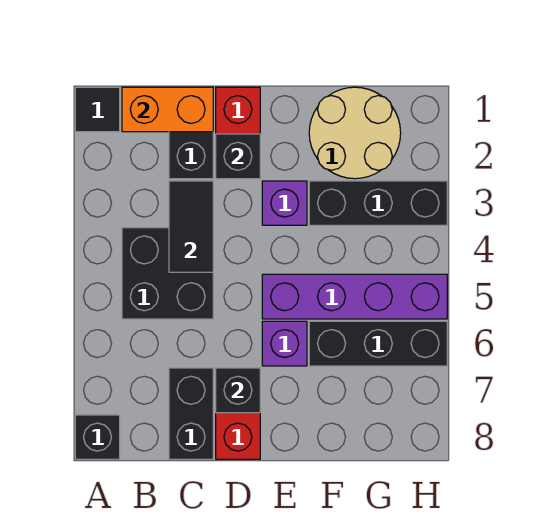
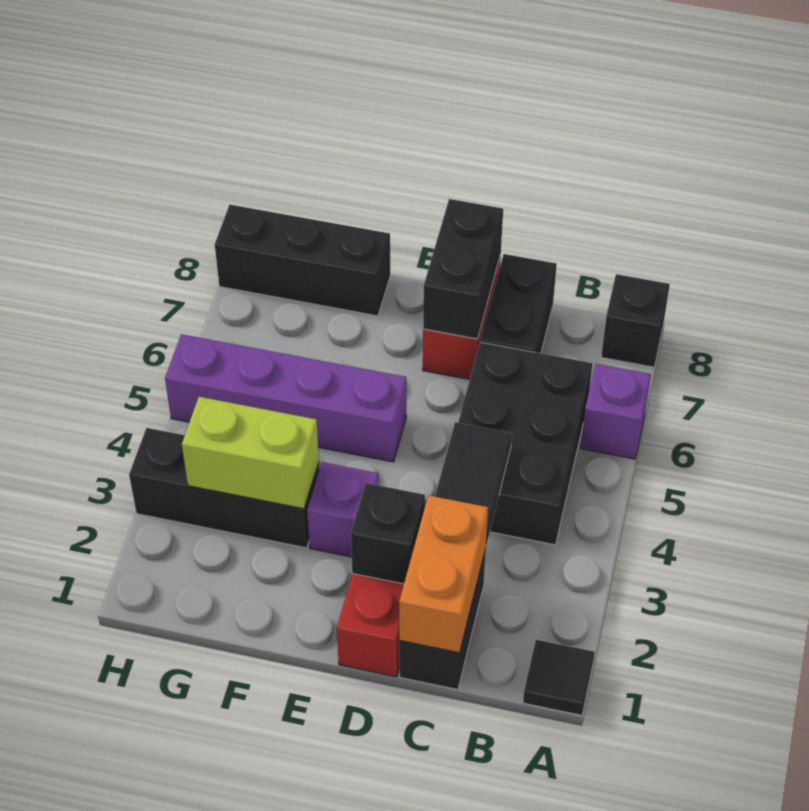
orange 1x2 brick [122,87,213,132] -> orange 1x2 brick turned to [399,495,488,653]
black 2x2 brick [122,228,213,319] -> black 2x3 brick [458,342,593,545]
black 1x1 brick [216,368,260,413] -> black 1x2 brick [423,199,503,339]
purple 1x1 brick [262,321,307,366] -> purple 1x1 brick moved to [581,364,651,459]
tan 2x2 round brick [309,87,401,179] -> none
none -> lime 1x2 brick [182,397,319,509]
black 1x3 brick [309,321,447,366] -> black 1x3 brick moved to [215,205,390,316]

